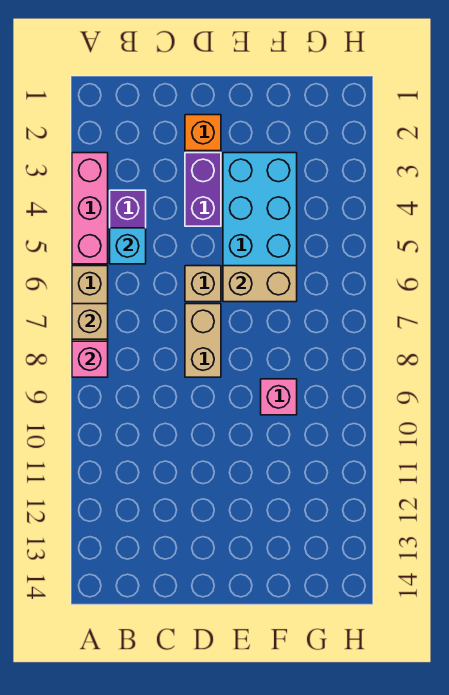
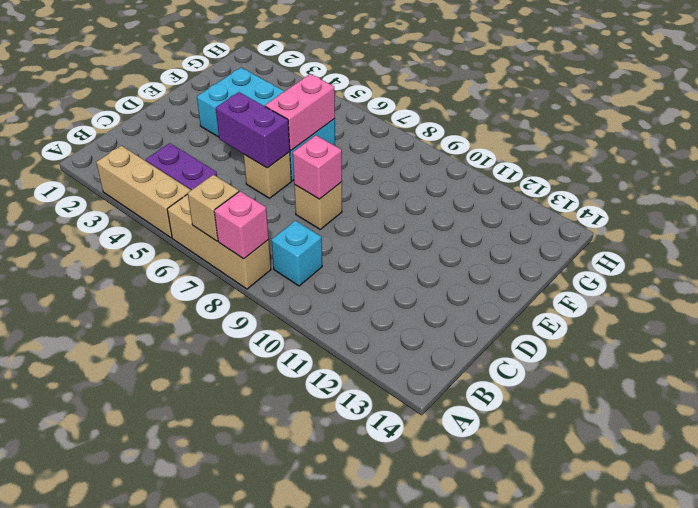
pink 1x3 brick [72,153,108,264] -> tan 1x3 brick [96,146,191,238]
cyan 1x1 brick [110,228,146,264] -> cyan 1x1 brick moved to [271,221,322,286]
orange 1x1 brick [185,115,221,151] -> none
purple 1x2 brick [185,153,221,226] -> purple 1x2 brick moved to [216,92,290,168]
tan 1x2 brick [185,304,221,377] -> tan 1x1 brick [294,182,342,229]
tan 1x2 brick [223,266,297,302] -> pink 1x2 brick [265,74,335,151]
pink 1x1 brick [261,379,297,415] -> pink 1x1 brick moved to [293,135,342,199]

